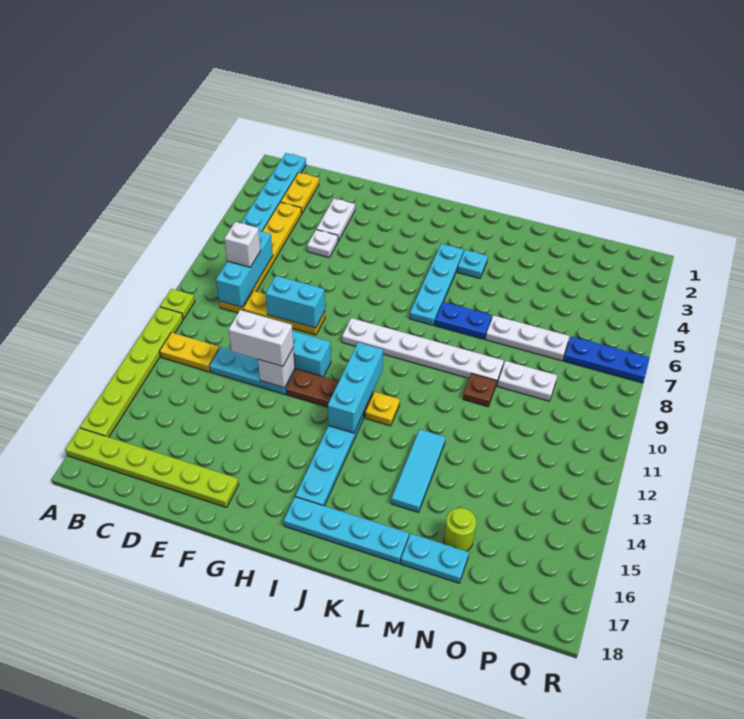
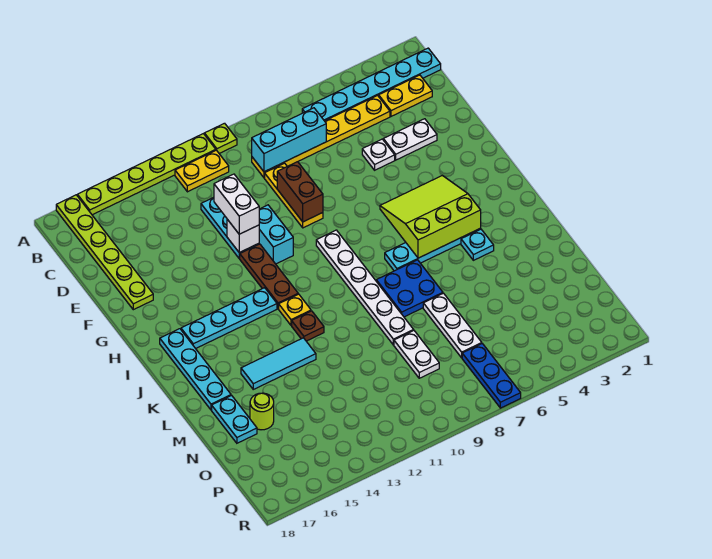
yellow 1x2 plate [160,332,219,372] -> yellow 1x2 plate turned to [175,150,229,192]
white 1x1 brick [224,222,261,267] -> none
cyan 1x2 brick [266,276,325,328] -> brown 1x2 brick [277,162,323,222]
none -> lime 3x3 slope [380,175,481,258]
cyan 1x3 brick [328,342,383,433] -> none
blue 1x2 plate [435,302,492,339] -> blue 2x2 plate [376,260,443,317]
brown 1x1 plate [463,373,497,407] -> brown 1x1 plate moved to [292,311,324,341]

